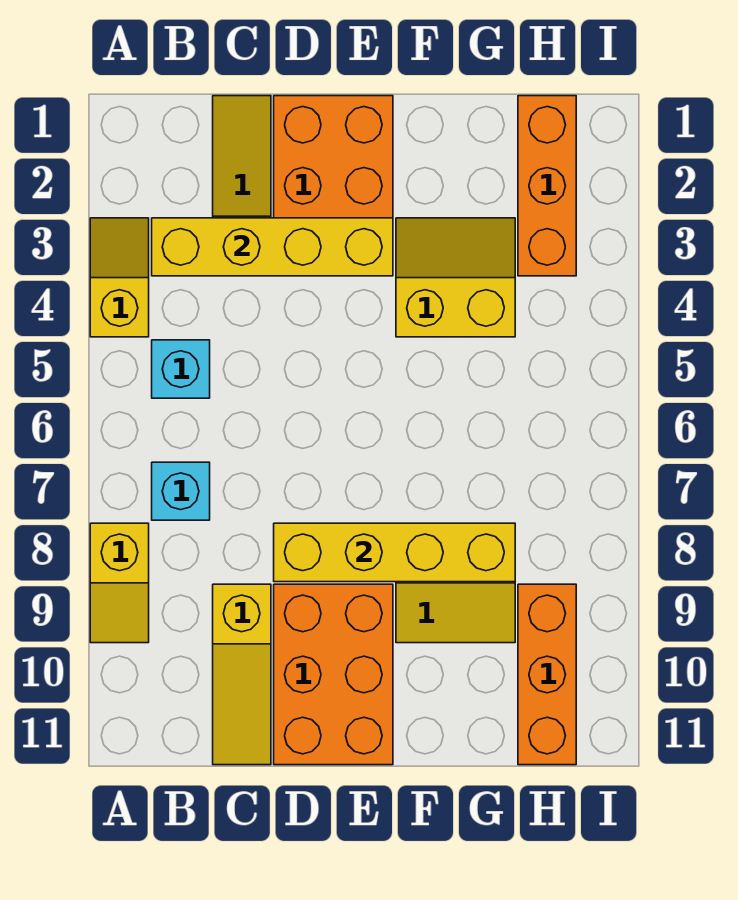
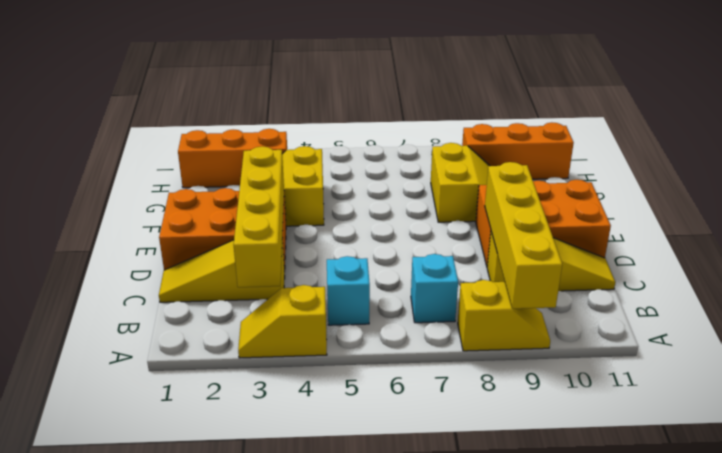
yellow 1x4 brick [274,523,515,582] -> yellow 1x4 brick moved to [485,162,562,309]

